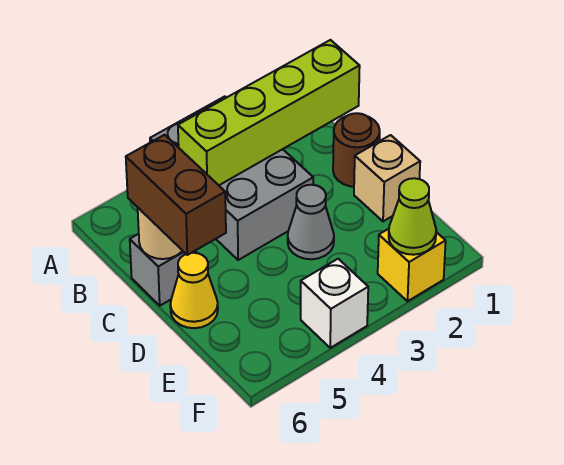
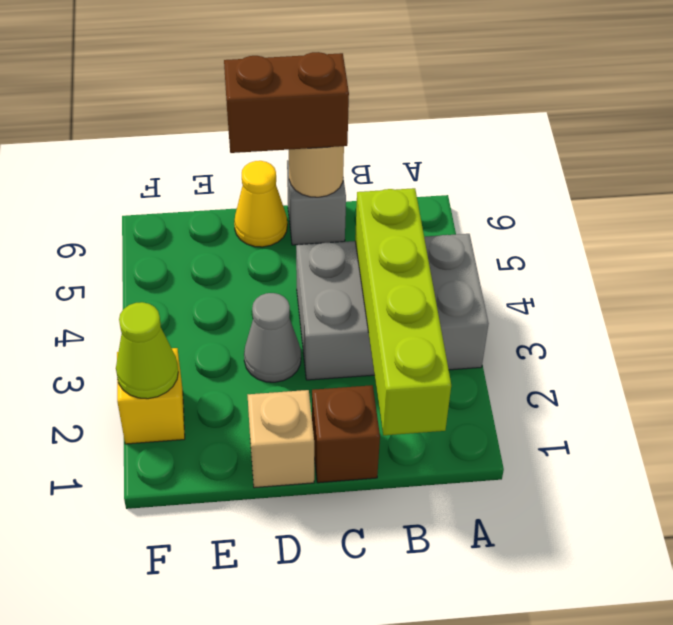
brown 1x1 round brick [333,113,380,187] -> brown 1x1 brick [312,385,380,483]
white 1x1 brick [301,259,368,348] -> none

